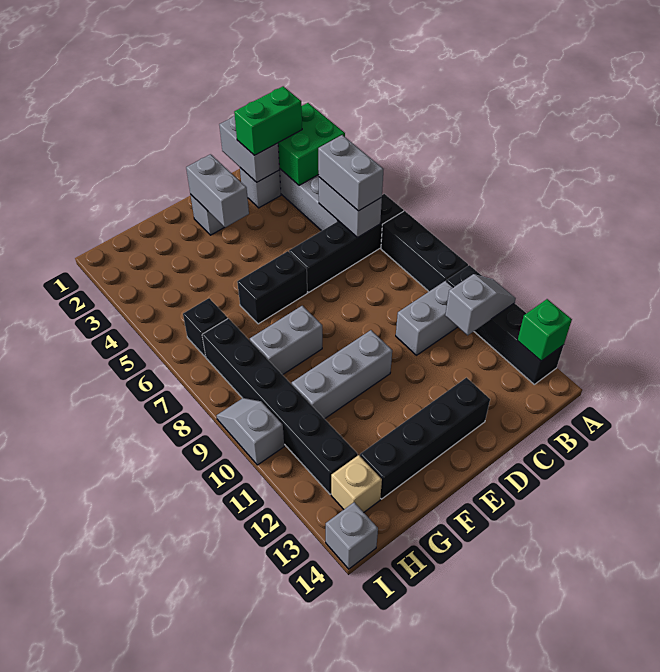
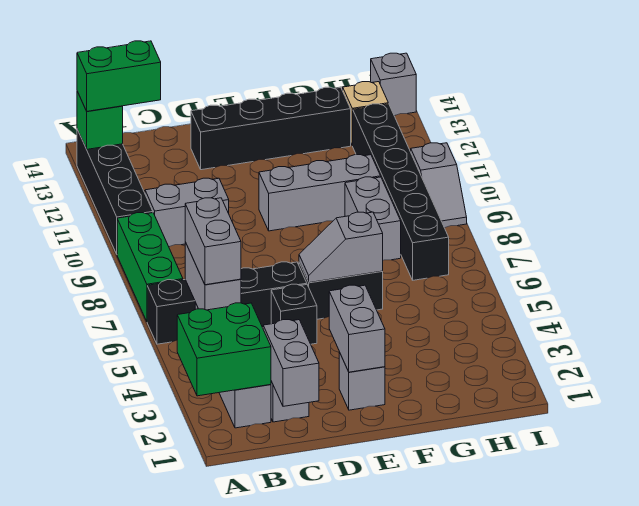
black 1x3 brick [381,211,468,291] -> green 1x3 brick [117,213,183,321]
grey 1x2 slope [445,274,516,335] -> grey 1x2 slope moved to [299,212,383,283]
green 1x2 brick [234,86,302,155] -> green 1x2 brick moved to [77,41,161,111]
grey 1x2 brick [250,306,322,375] -> grey 1x2 brick turned to [345,177,401,260]
black 1x1 brick [183,298,228,357] -> black 1x1 brick moved to [271,284,317,344]

